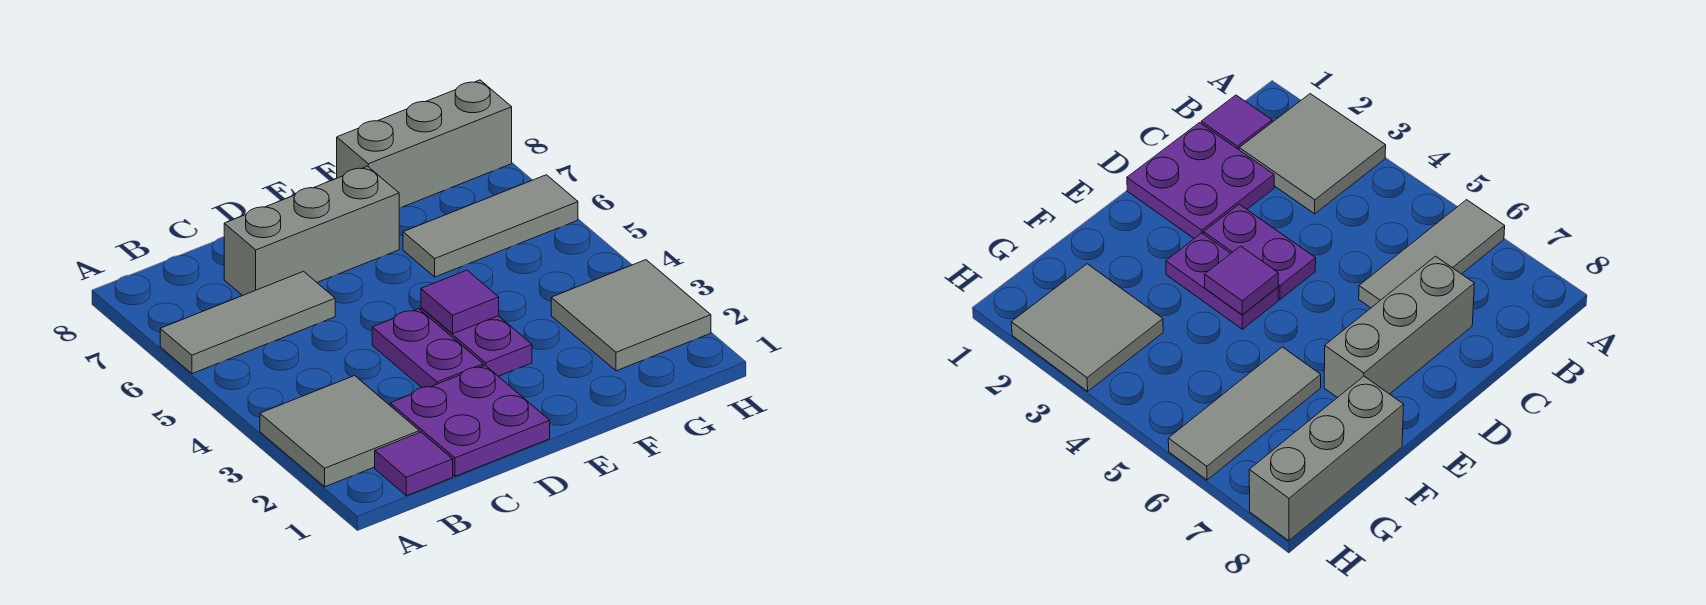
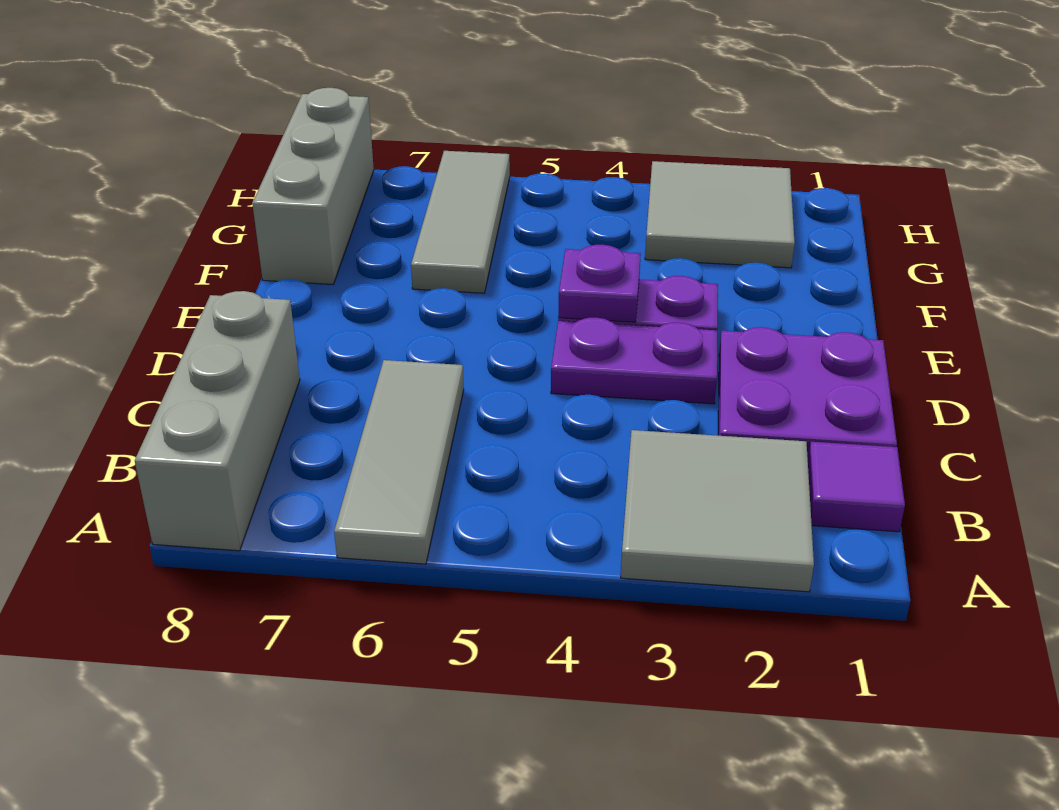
grey 1x3 brick [224,166,399,296] -> grey 1x3 brick moved to [135,291,300,551]
purple 1x1 tile [421,270,499,334] -> purple 1x1 plate [558,245,641,322]

